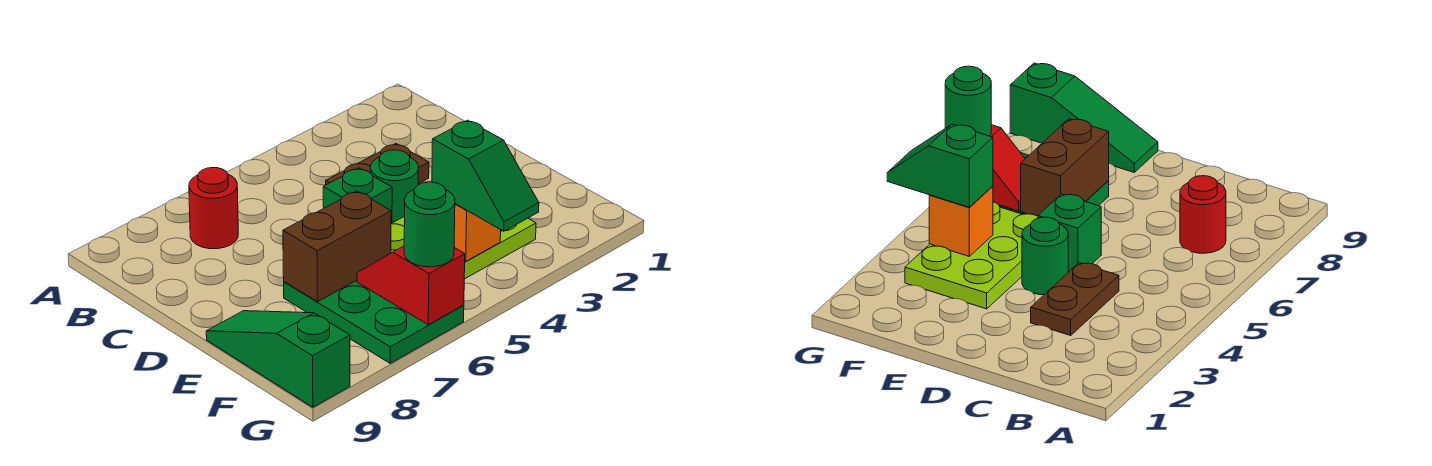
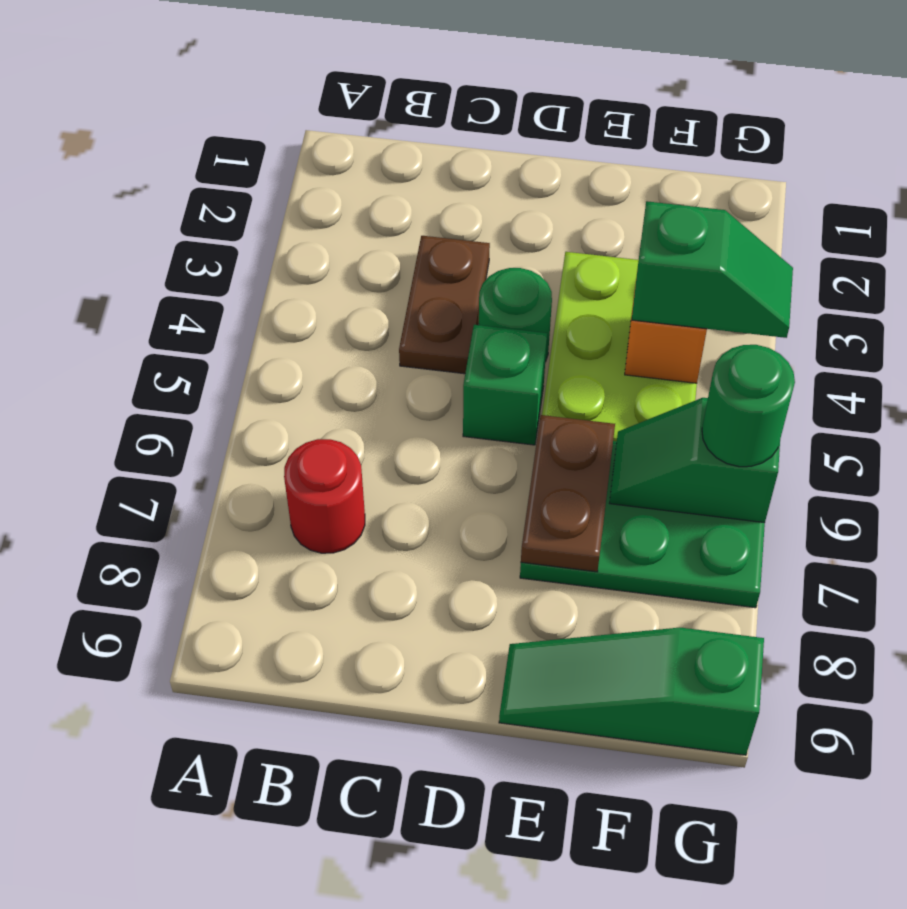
brown 1x2 brick [283,191,391,302] -> brown 1x2 plate [521,415,615,572]
red 1x2 slope [357,246,465,325] -> green 1x2 slope [610,398,780,523]

